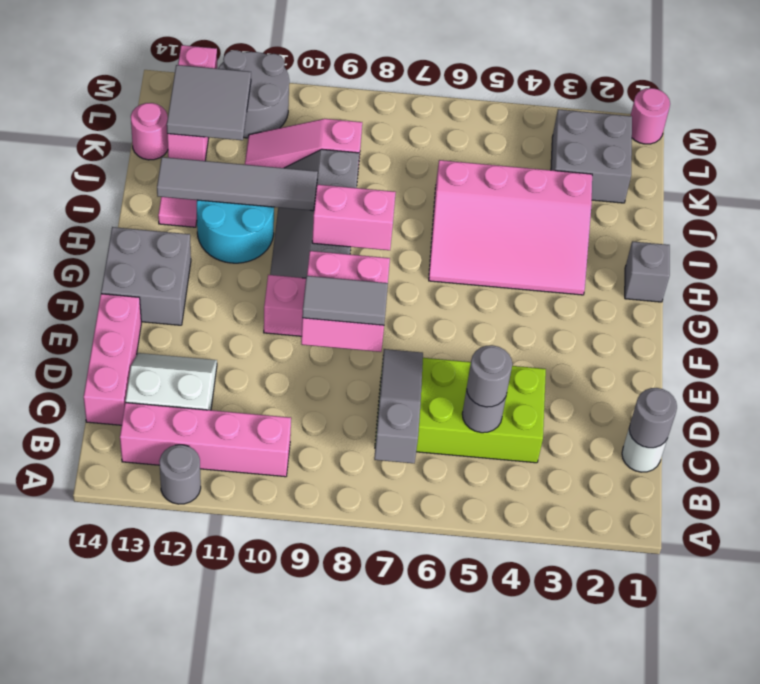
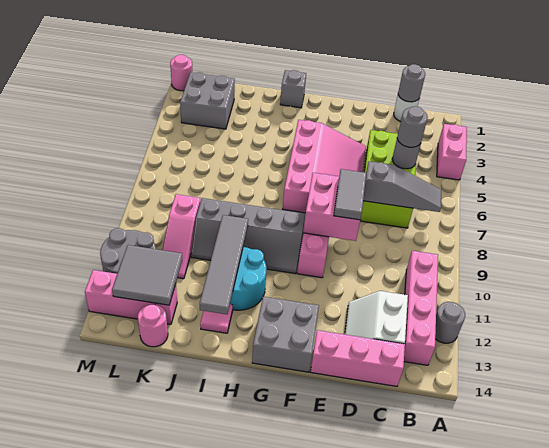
grey 1x3 slope [374,349,423,463] -> grey 1x3 slope turned to [363,161,441,212]
pink 3x4 slope [429,160,592,295] -> pink 3x4 slope moved to [283,120,366,213]
pink 1x2 brick [312,184,396,250] -> pink 1x2 brick moved to [437,124,467,180]

